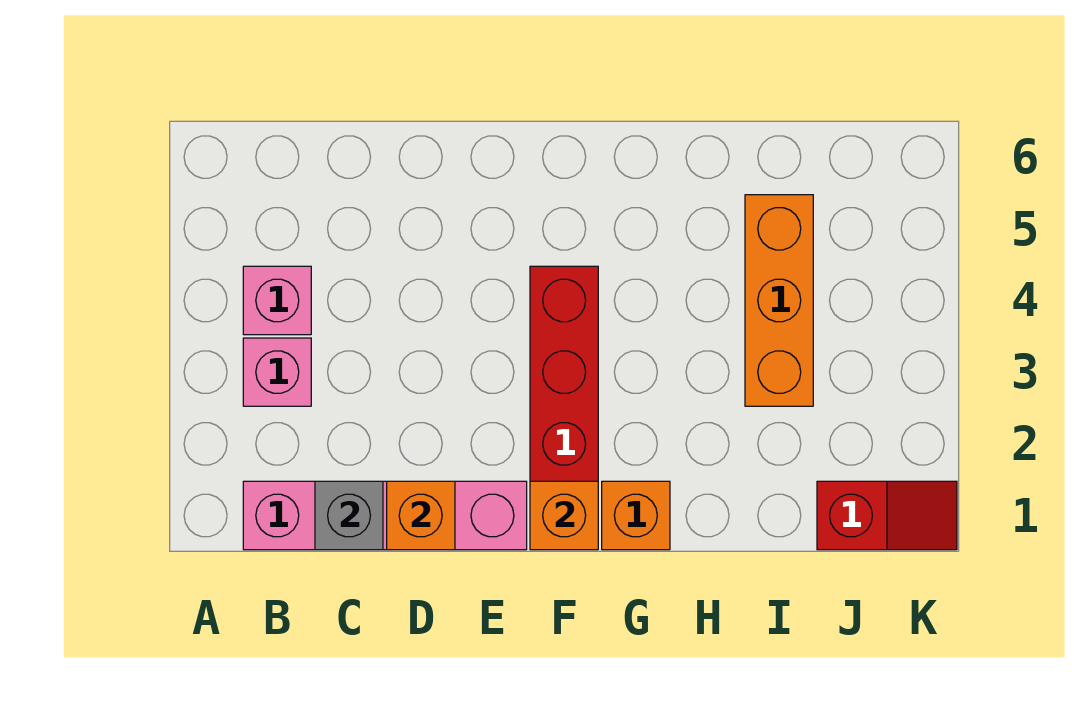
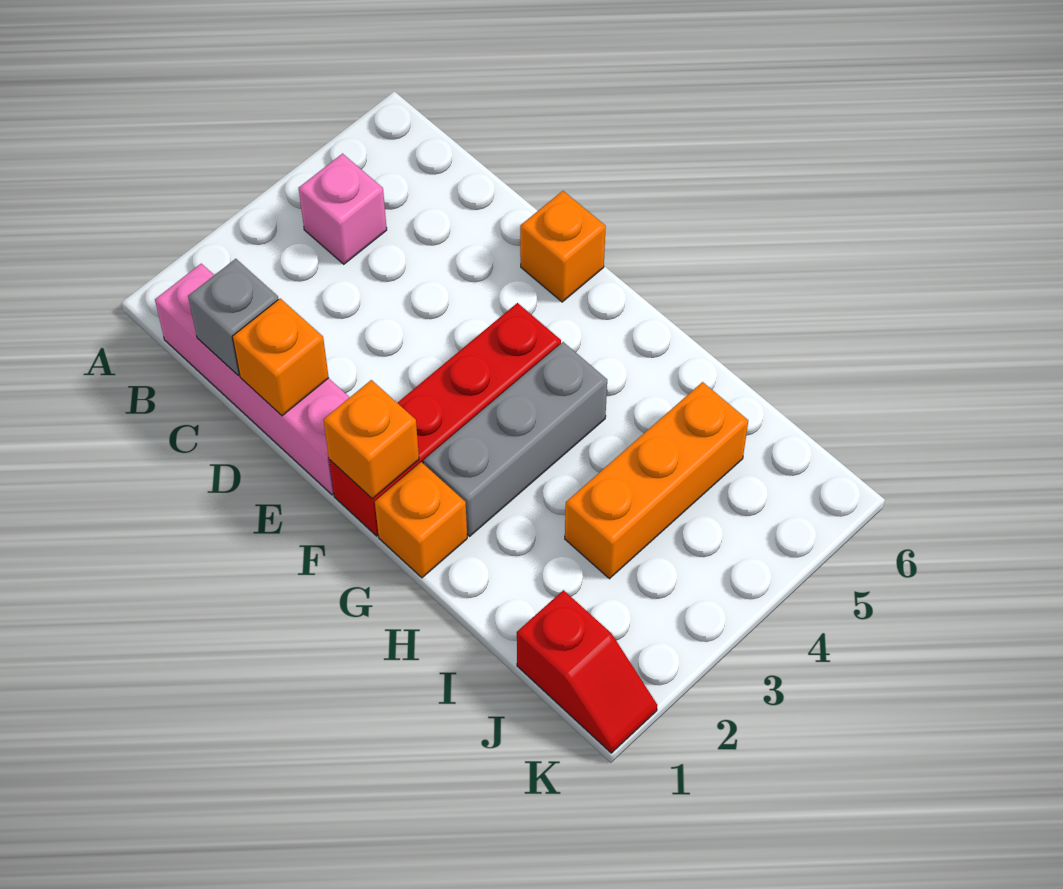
pink 1x1 brick [243,338,311,406] -> none
none -> orange 1x1 brick [520,191,606,302]
none -> grey 1x3 brick [424,342,607,536]

